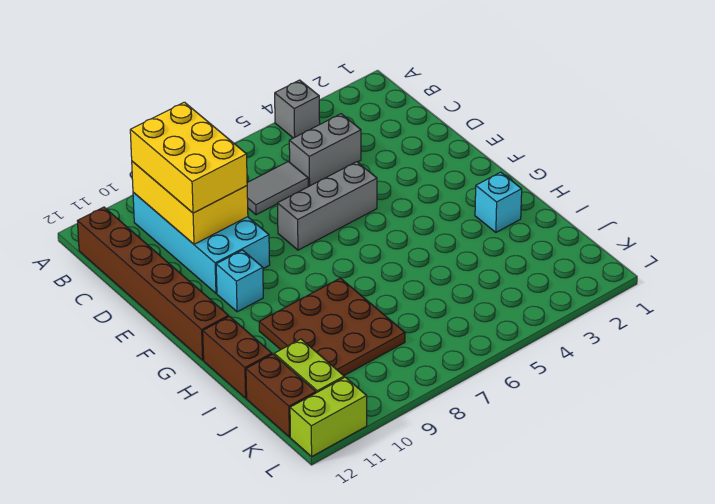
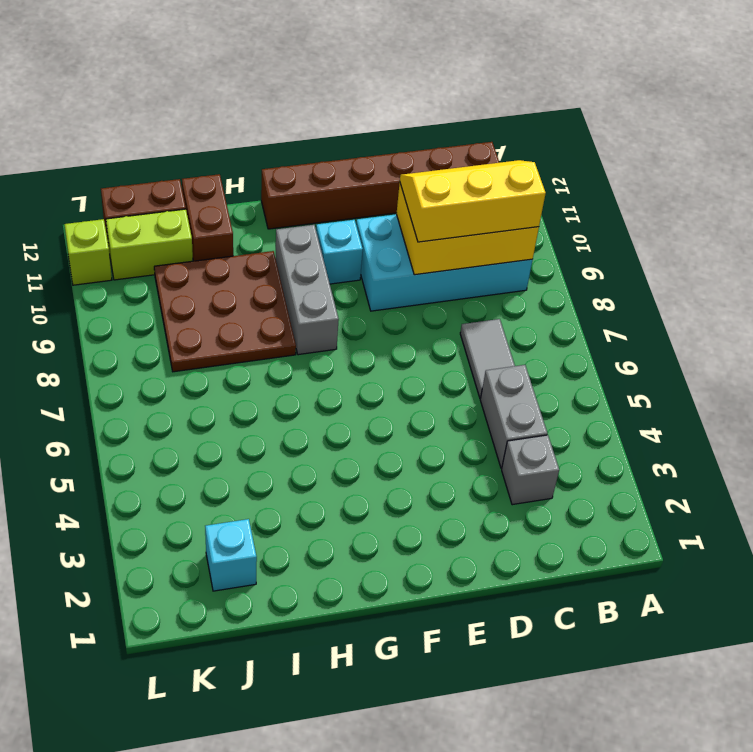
grey 1x1 brick [275,80,320,138] -> grey 1x1 brick moved to [502,435,559,505]
yellow 2x3 brick [130,102,247,213] -> yellow 2x3 slope [400,160,546,242]
grey 1x3 brick [277,162,377,250] -> grey 1x3 brick moved to [276,225,339,355]
cyan 1x1 brick [475,172,522,232] -> cyan 1x1 brick moved to [205,519,257,591]
brown 1x2 brick [203,316,272,398] -> brown 1x2 brick turned to [182,174,233,261]
lime 1x2 brick [290,377,367,456] -> lime 1x1 brick [64,219,112,285]

